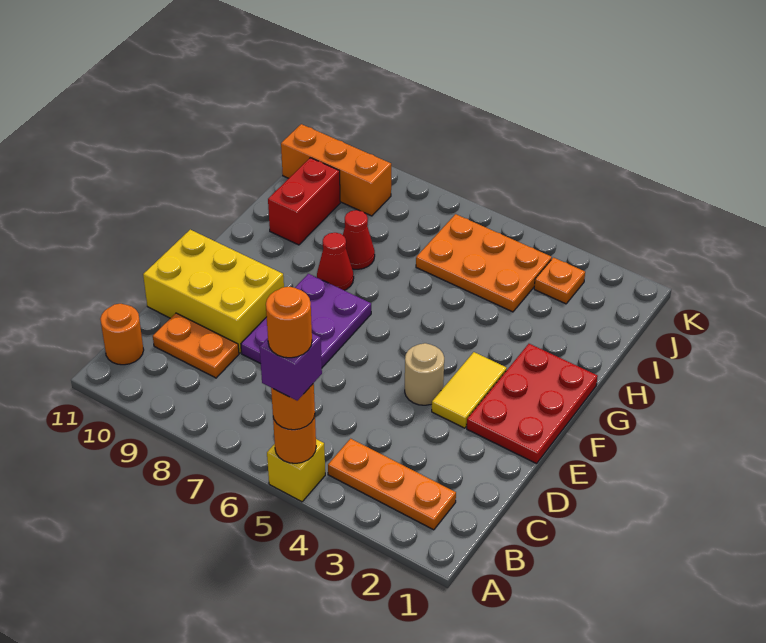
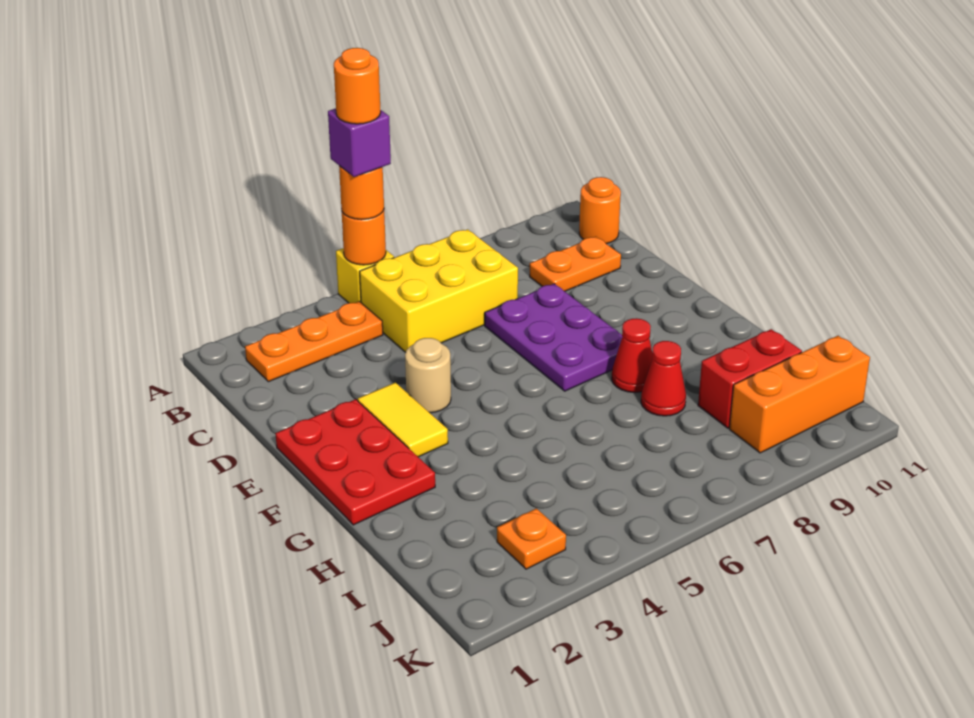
yellow 2x3 brick [143,230,284,353] -> yellow 2x3 brick moved to [360,229,518,353]
red 1x2 brick [268,158,340,245] -> red 1x2 brick turned to [698,329,802,428]
orange 2x3 plate [416,214,552,312] -> none

